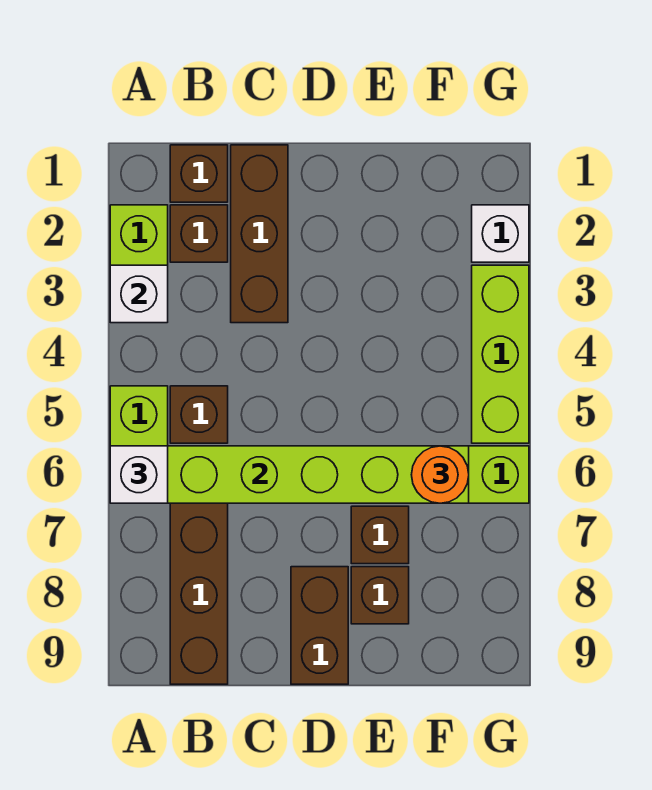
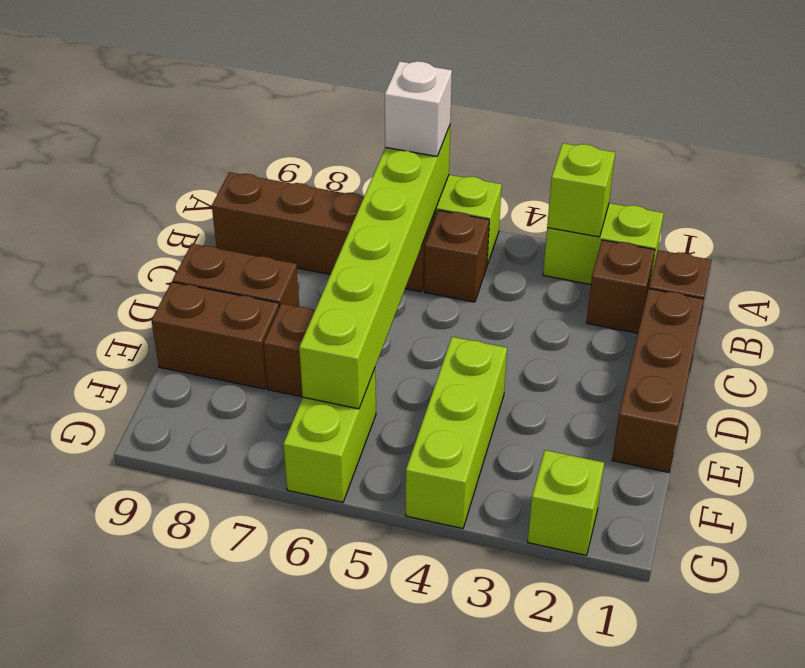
white 1x1 brick [110,265,168,323] -> lime 1x1 brick [547,143,615,237]
brown 1x3 brick [231,145,288,323] -> brown 1x3 brick turned to [612,289,704,472]
brown 1x1 brick [351,567,409,624] -> brown 1x2 brick [151,282,279,389]
orange 1x1 round brick [411,446,469,503] -> none
white 1x1 brick [472,205,529,262] -> lime 1x1 brick [528,450,604,555]
lime 1x3 brick [472,265,529,443] -> lime 1x3 brick turned to [406,337,507,529]

